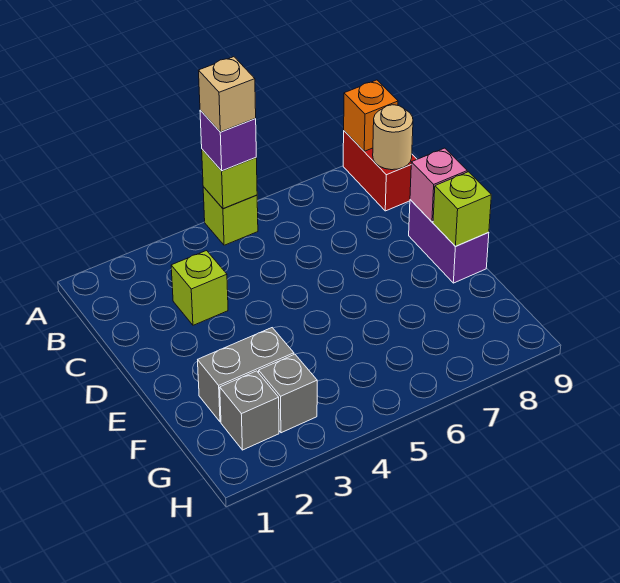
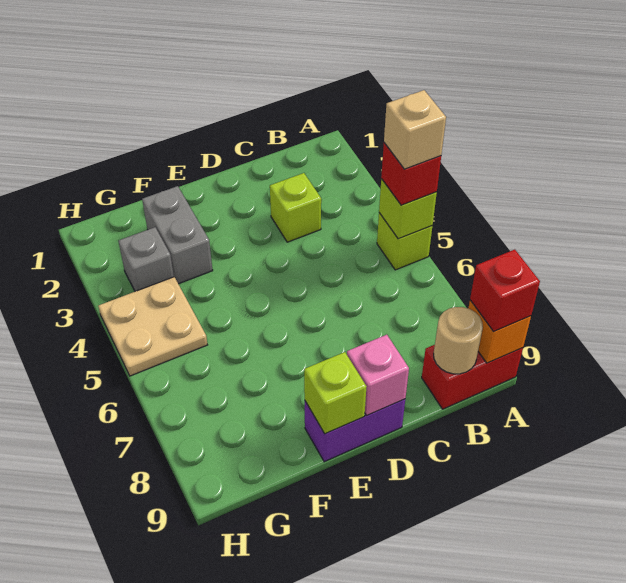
purple 1x1 brick [200,110,256,171] -> red 1x1 brick [381,143,441,205]
none -> red 1x1 brick [470,250,540,331]
grey 1x1 brick [220,371,279,450] -> none
none -> tan 2x2 plate [98,277,207,376]

